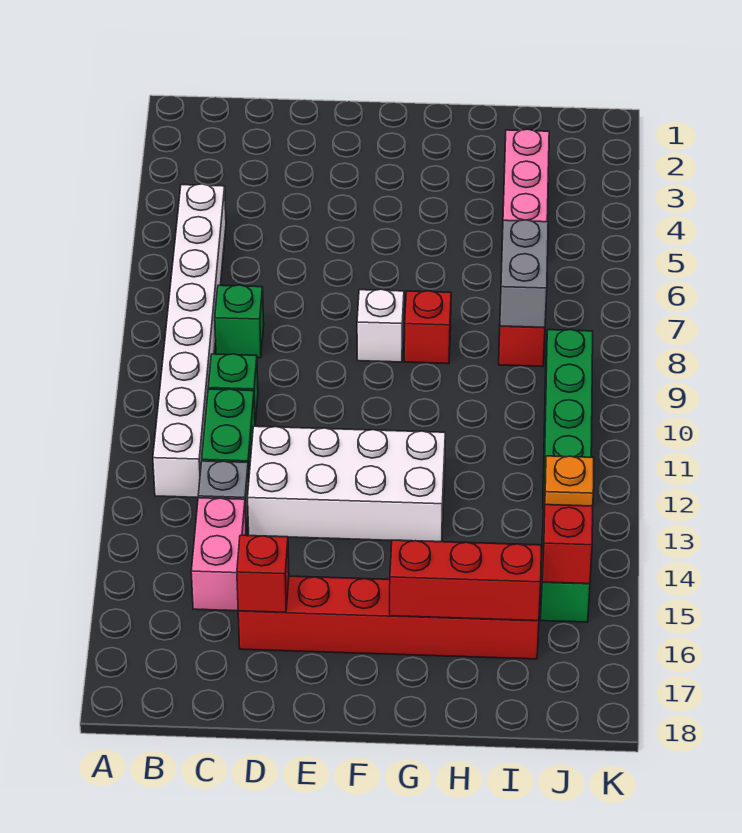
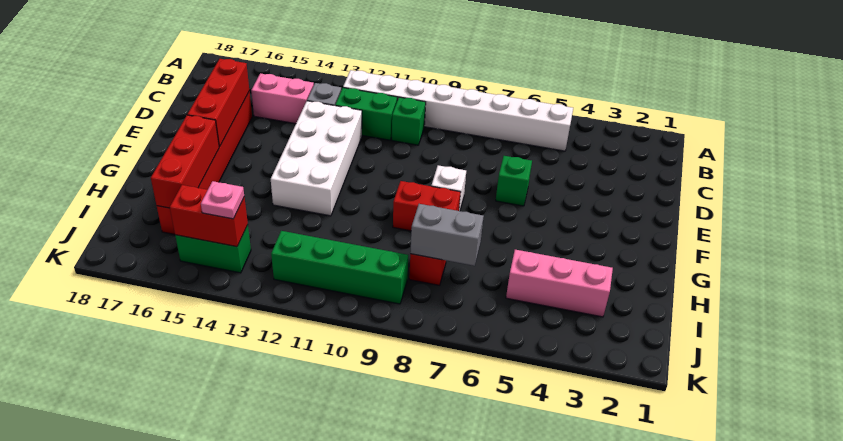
green 1x1 brick [215,285,264,358] -> green 1x1 brick moved to [496,156,532,206]
red 1x1 brick [237,535,289,612] -> red 1x3 brick [188,59,249,147]
red 1x1 brick [404,291,451,364] -> red 1x2 brick [393,181,460,231]
orange 1x1 plate [545,456,594,506] -> pink 1x1 plate [201,181,244,219]

